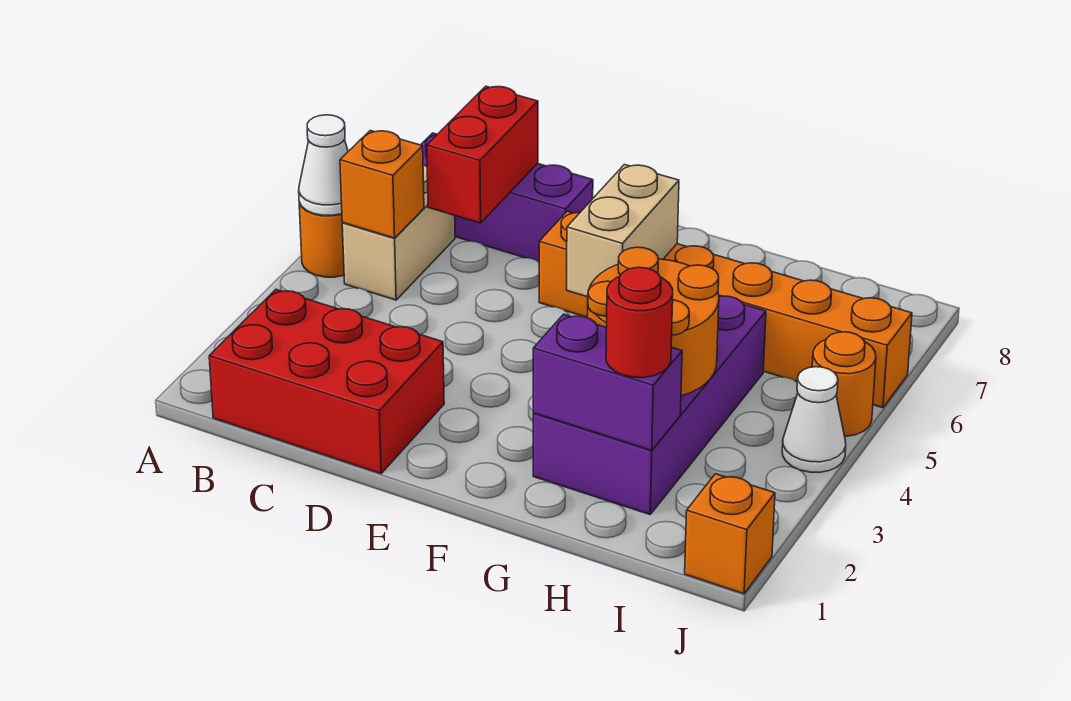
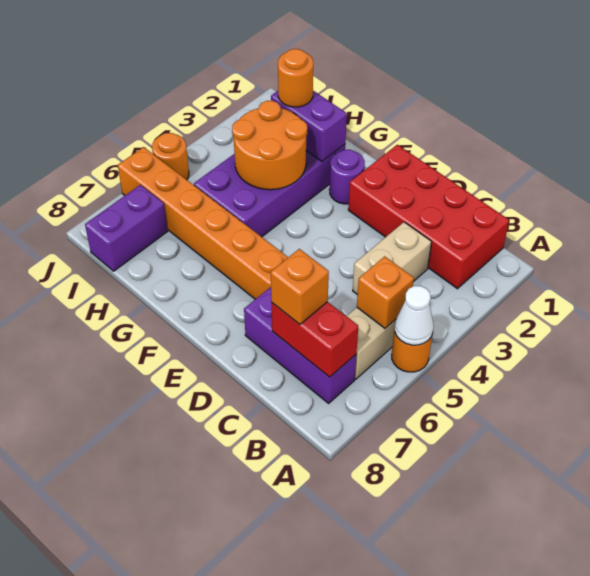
red 2x3 brick [209,289,444,474] -> red 2x4 brick [348,145,509,289]
red 1x2 brick [427,86,538,223] -> red 1x2 brick turned to [272,302,358,377]
none -> purple 1x1 round brick [329,150,365,204]
tan 1x2 brick [567,165,679,297] -> tan 1x2 brick moved to [353,222,431,295]
red 1x1 round brick [606,267,673,378] -> orange 1x1 round brick [278,49,313,107]
none -> purple 1x2 brick [85,185,168,271]
orange 1x1 brick [685,474,775,594] -> orange 1x1 brick moved to [271,249,329,324]
white 1x1 cone [782,367,846,472] -> none

